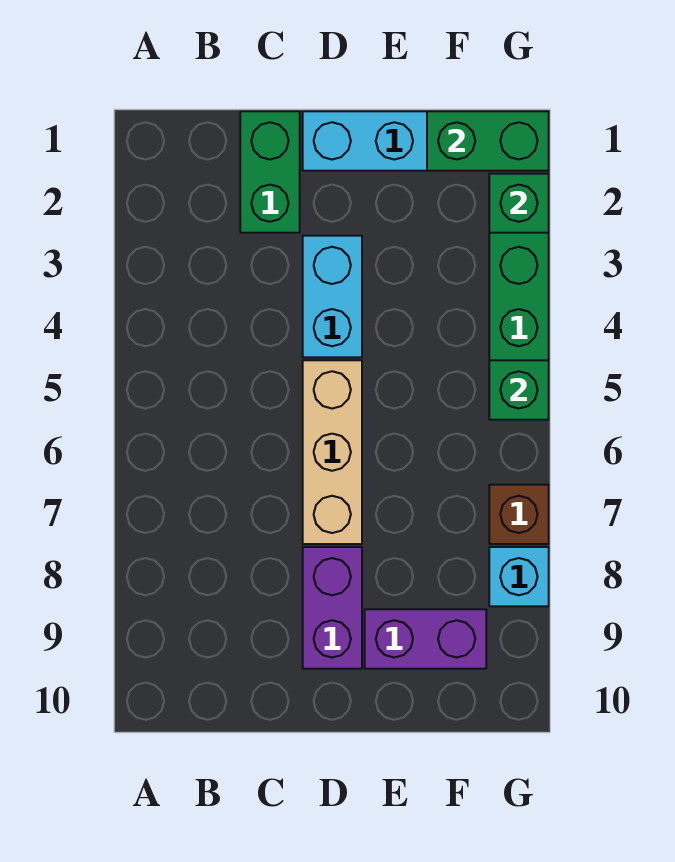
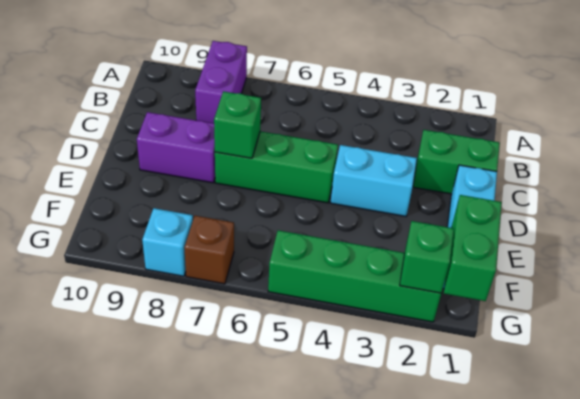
tan 1x3 brick [303,360,362,544] -> green 1x3 brick [215,131,338,203]
purple 1x2 brick [365,609,486,669] -> purple 1x2 brick moved to [195,41,247,123]
green 1x1 brick [489,360,549,420] -> green 1x1 brick moved to [214,91,261,158]

